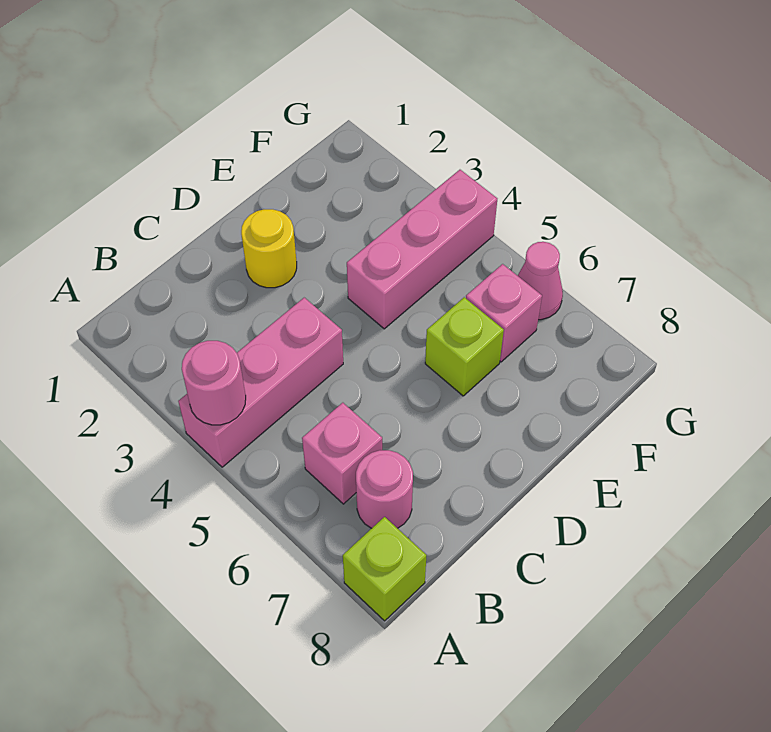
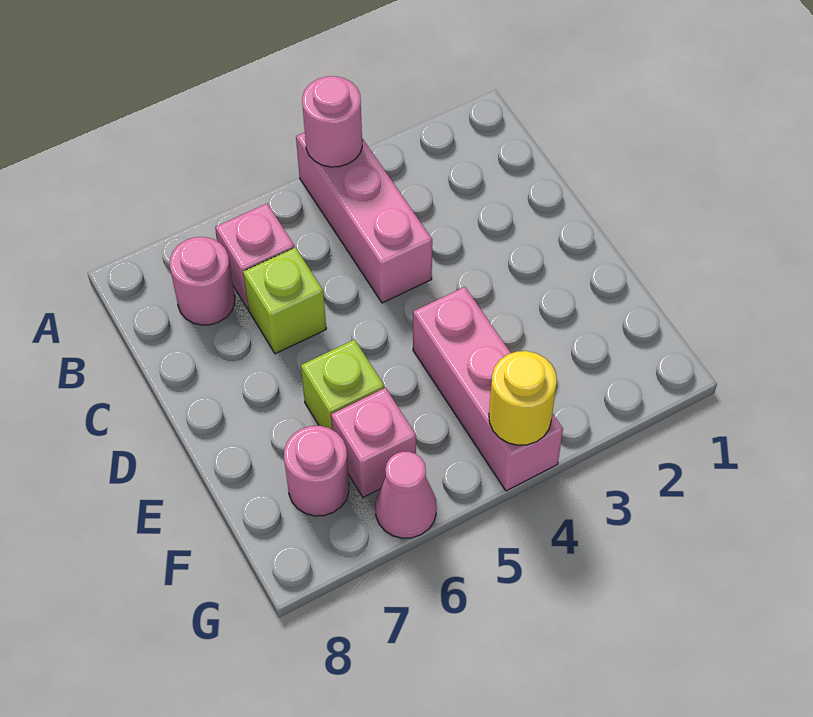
lime 1x1 brick [343,517,426,621] -> lime 1x1 brick moved to [243,247,326,354]
yellow 1x1 round brick [241,209,297,288] -> yellow 1x1 round brick moved to [489,351,557,445]
none -> pink 1x1 round brick [284,426,349,516]

